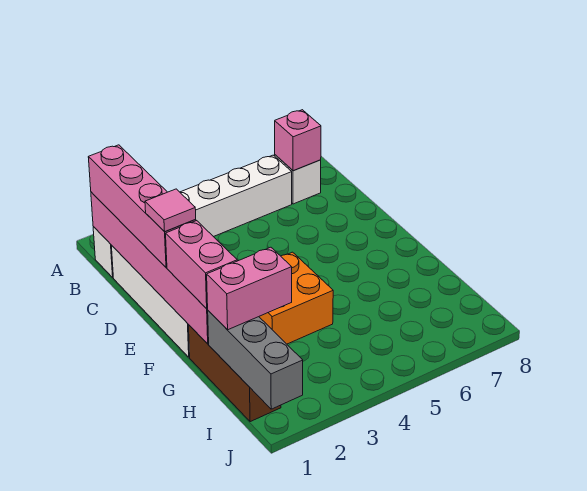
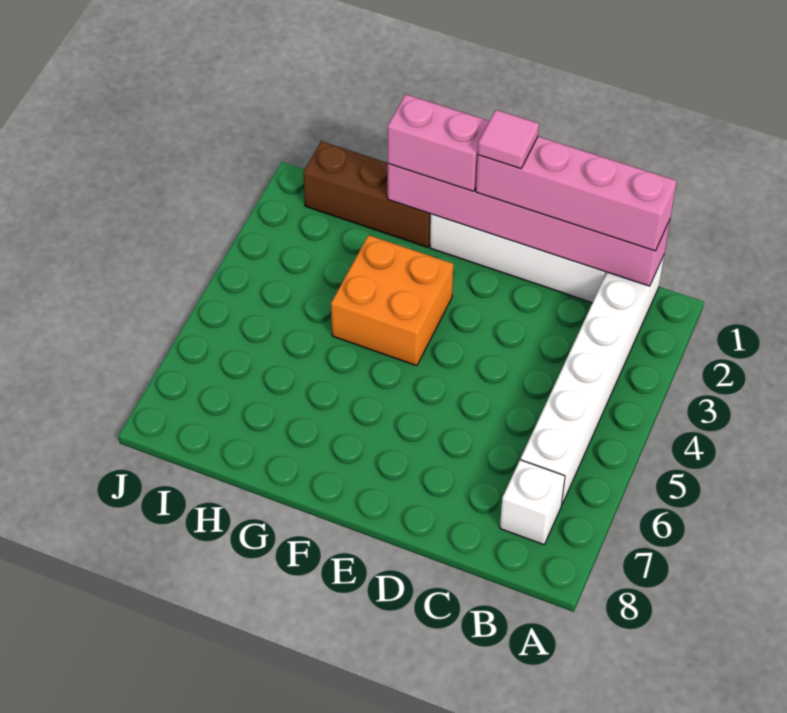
pink 1x1 brick [275,110,321,171] -> none
grey 1x3 brick [208,311,303,409] -> none
pink 1x2 brick [207,247,292,330] -> none

